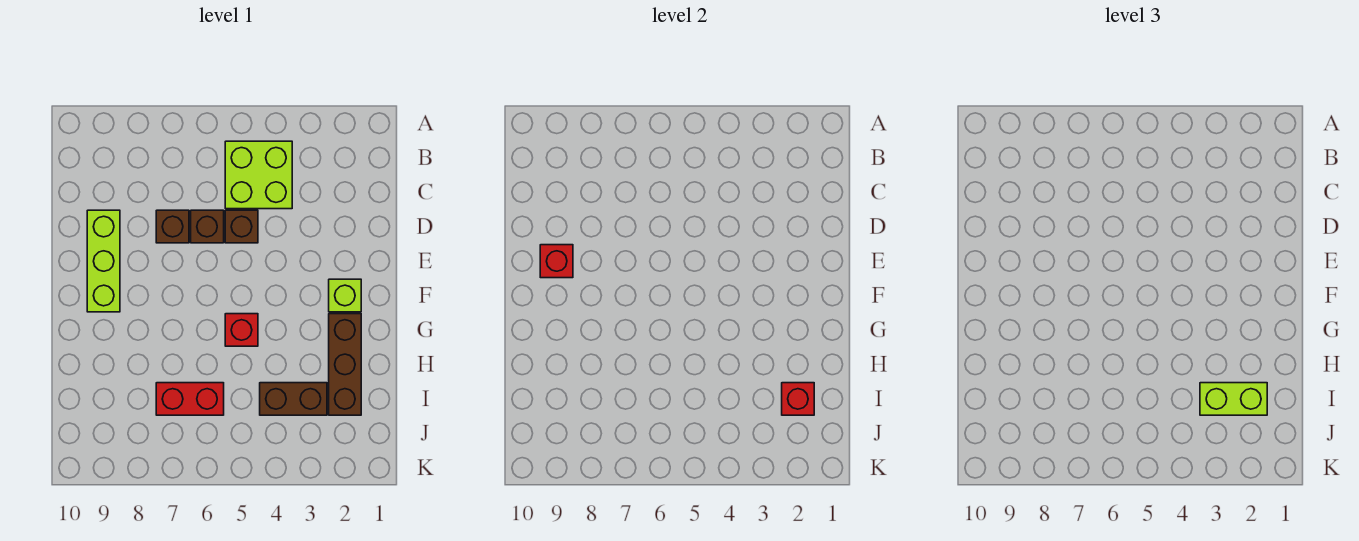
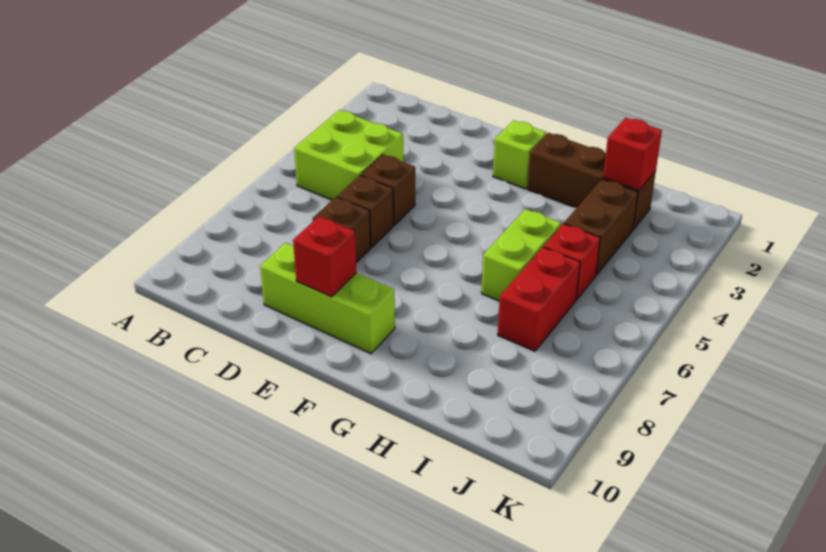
red 1x1 brick [225,314,258,346] -> red 1x1 brick moved to [544,224,600,300]
lime 1x2 brick [1200,383,1267,415] -> lime 1x2 brick moved to [481,209,561,301]

